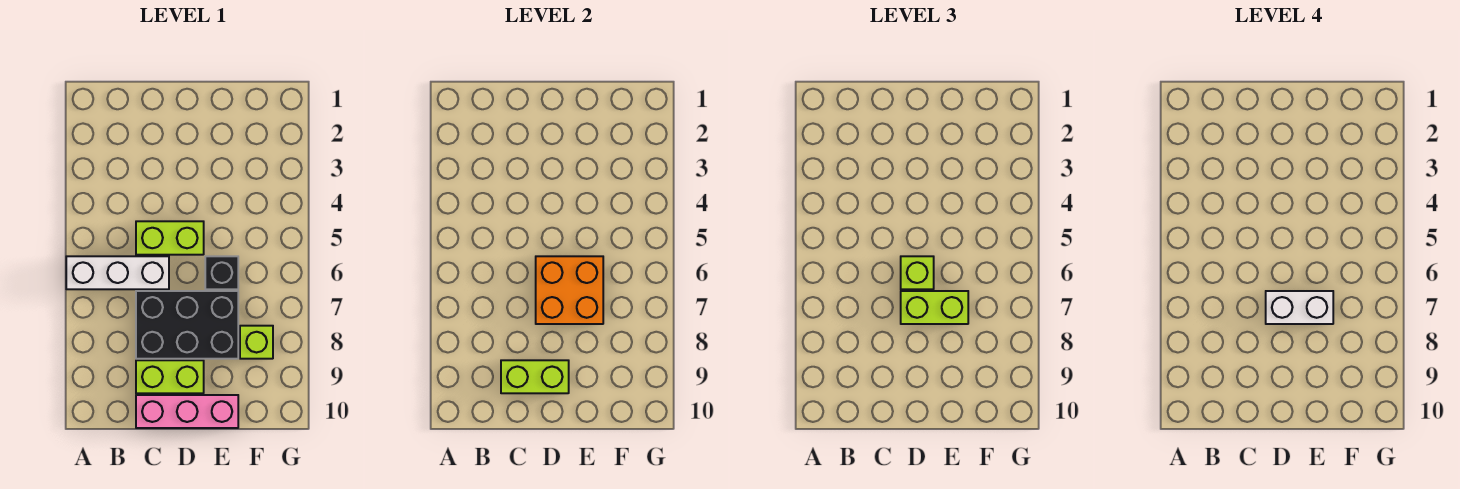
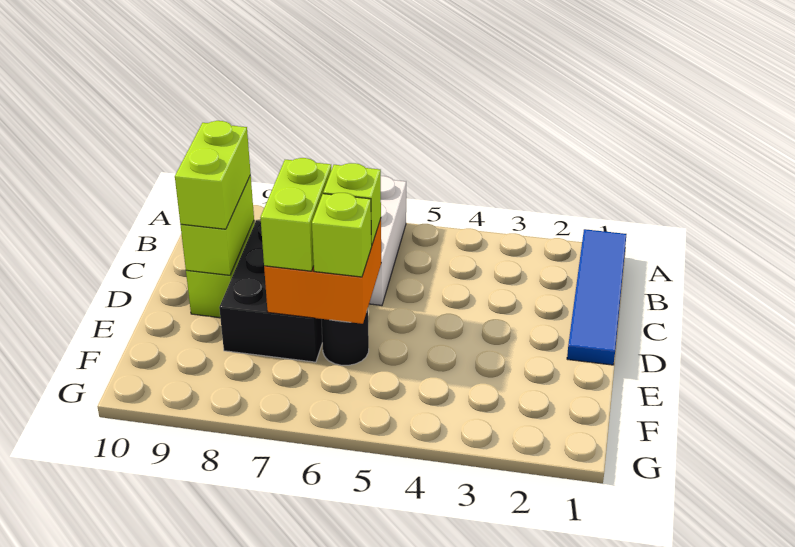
none -> blue 1x4 tile [567,229,627,365]
lime 1x2 brick [136,221,204,255] -> lime 1x2 brick moved to [175,121,251,229]
pink 1x3 brick [136,395,238,428] -> none
white 1x2 brick [1266,291,1333,324] -> none
black 1x1 brick [205,256,238,289] -> black 1x1 round brick [321,309,369,365]
lime 1x1 brick [240,326,273,359] -> lime 1x1 brick moved to [312,193,372,277]

